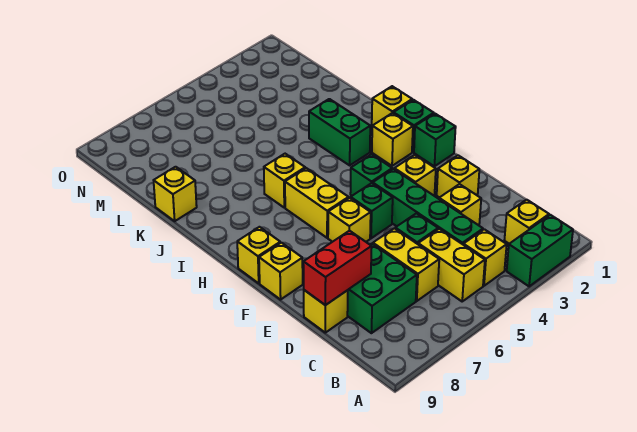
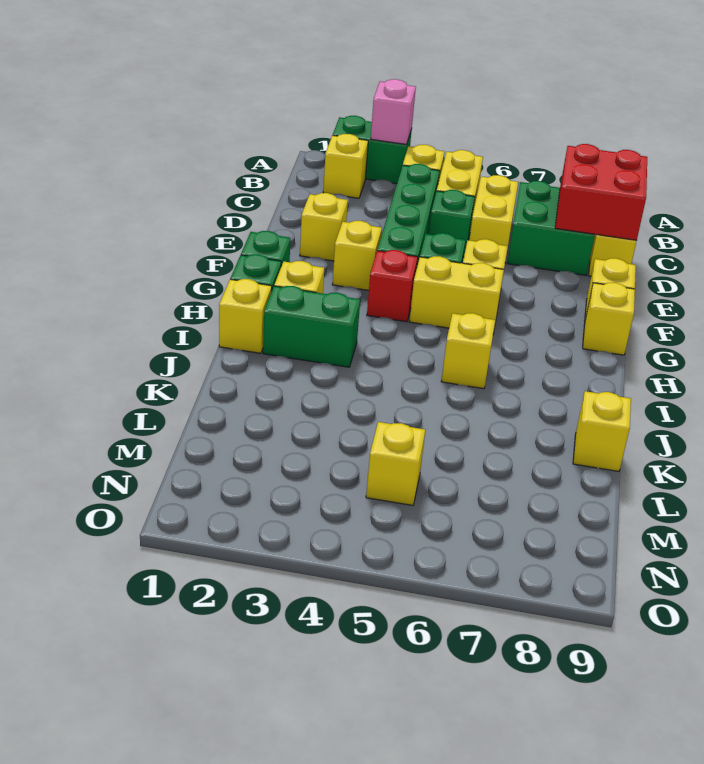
none -> pink 1x1 brick [371,79,416,144]
yellow 1x1 brick [439,184,481,225] -> yellow 1x1 brick moved to [366,422,425,505]
red 1x2 brick [303,231,372,305] -> red 2x2 brick [555,144,647,240]
green 1x1 brick [350,154,392,196] -> red 1x1 brick [367,250,418,322]
yellow 1x2 brick [285,168,349,238] -> yellow 1x2 brick turned to [410,256,504,334]
green 1x2 brick [309,99,370,165] -> green 1x2 brick turned to [263,286,360,367]

